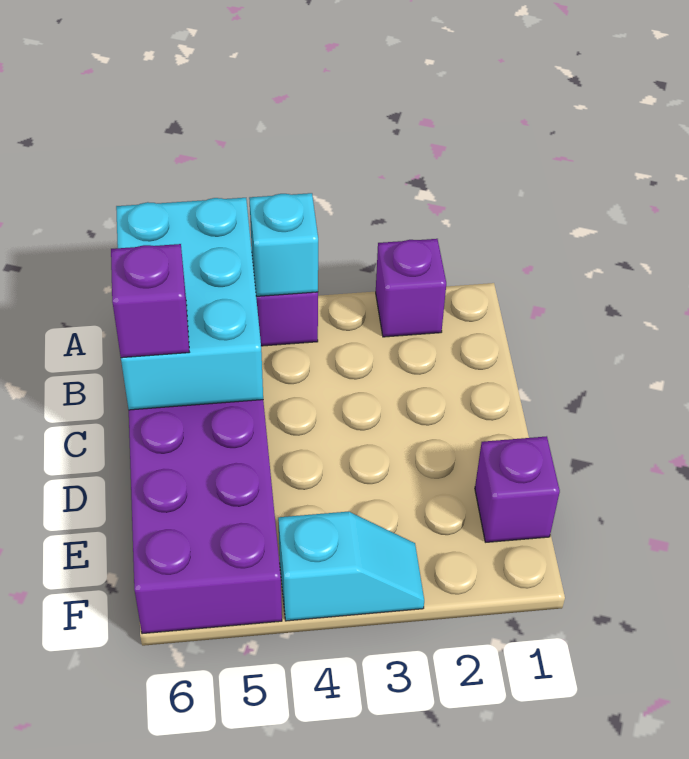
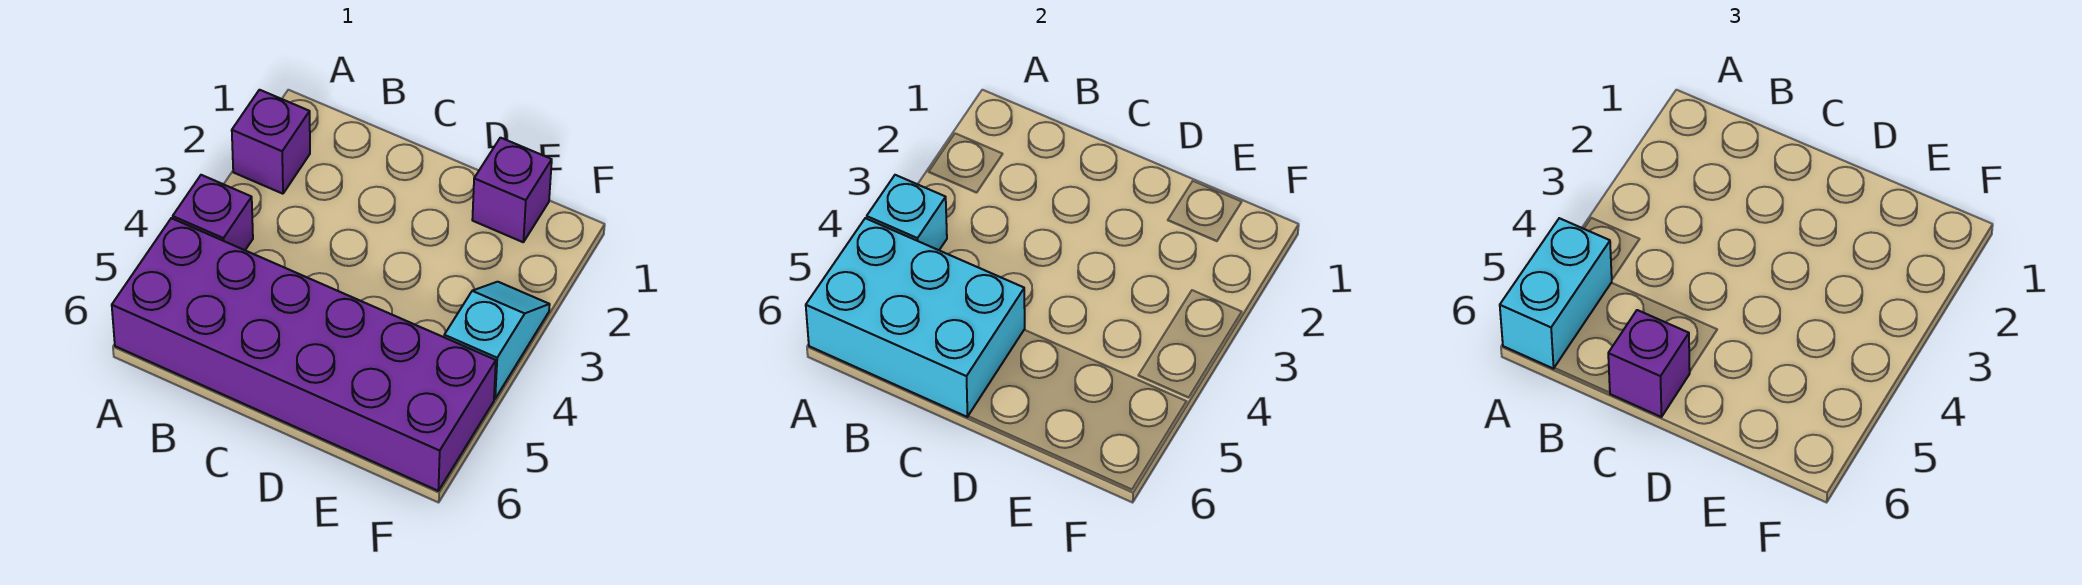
none -> cyan 1x2 brick [1500,218,1612,369]

